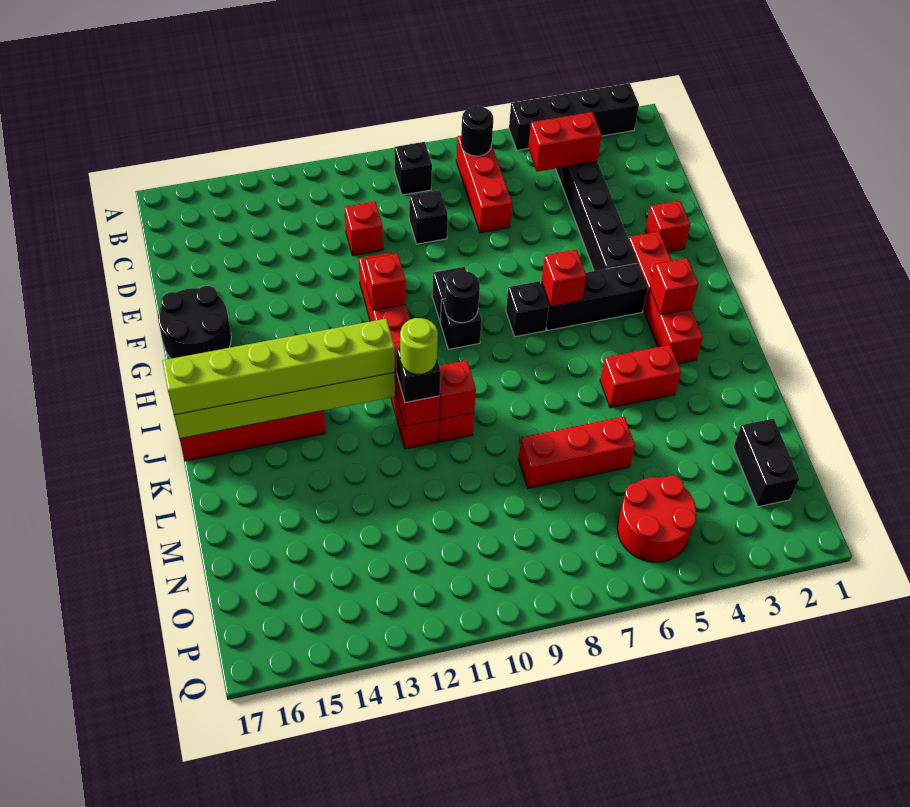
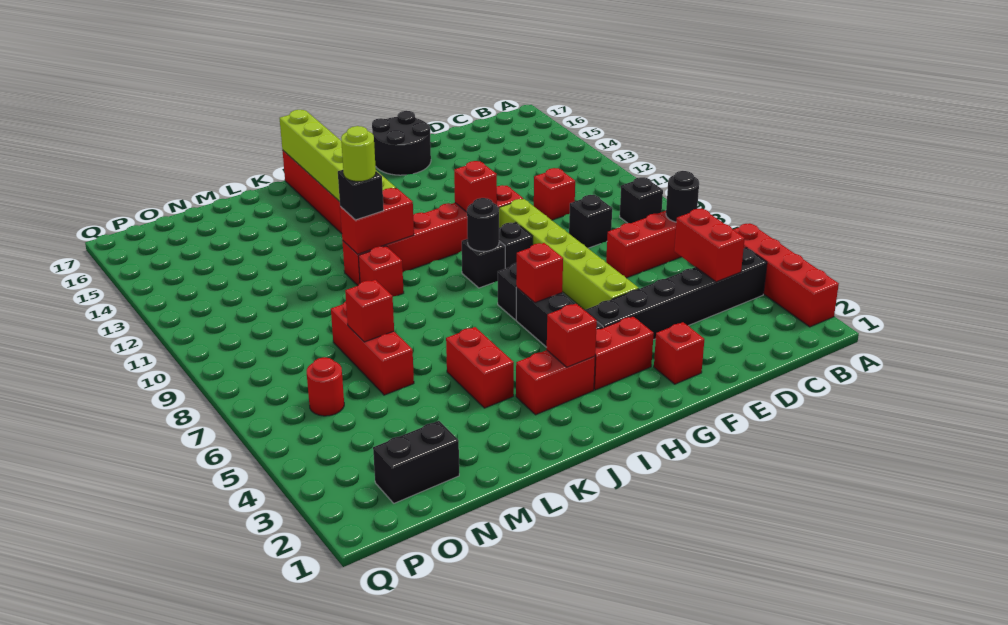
black 1x4 brick [509,83,639,150] -> red 1x4 brick [733,224,839,327]
lime 1x6 brick [163,319,395,415] -> lime 1x6 brick moved to [499,199,639,310]
red 1x1 brick [439,360,476,419] -> red 1x1 brick moved to [345,280,394,342]
red 2x2 round brick [617,476,696,562] -> red 1x1 round brick [307,357,344,416]

